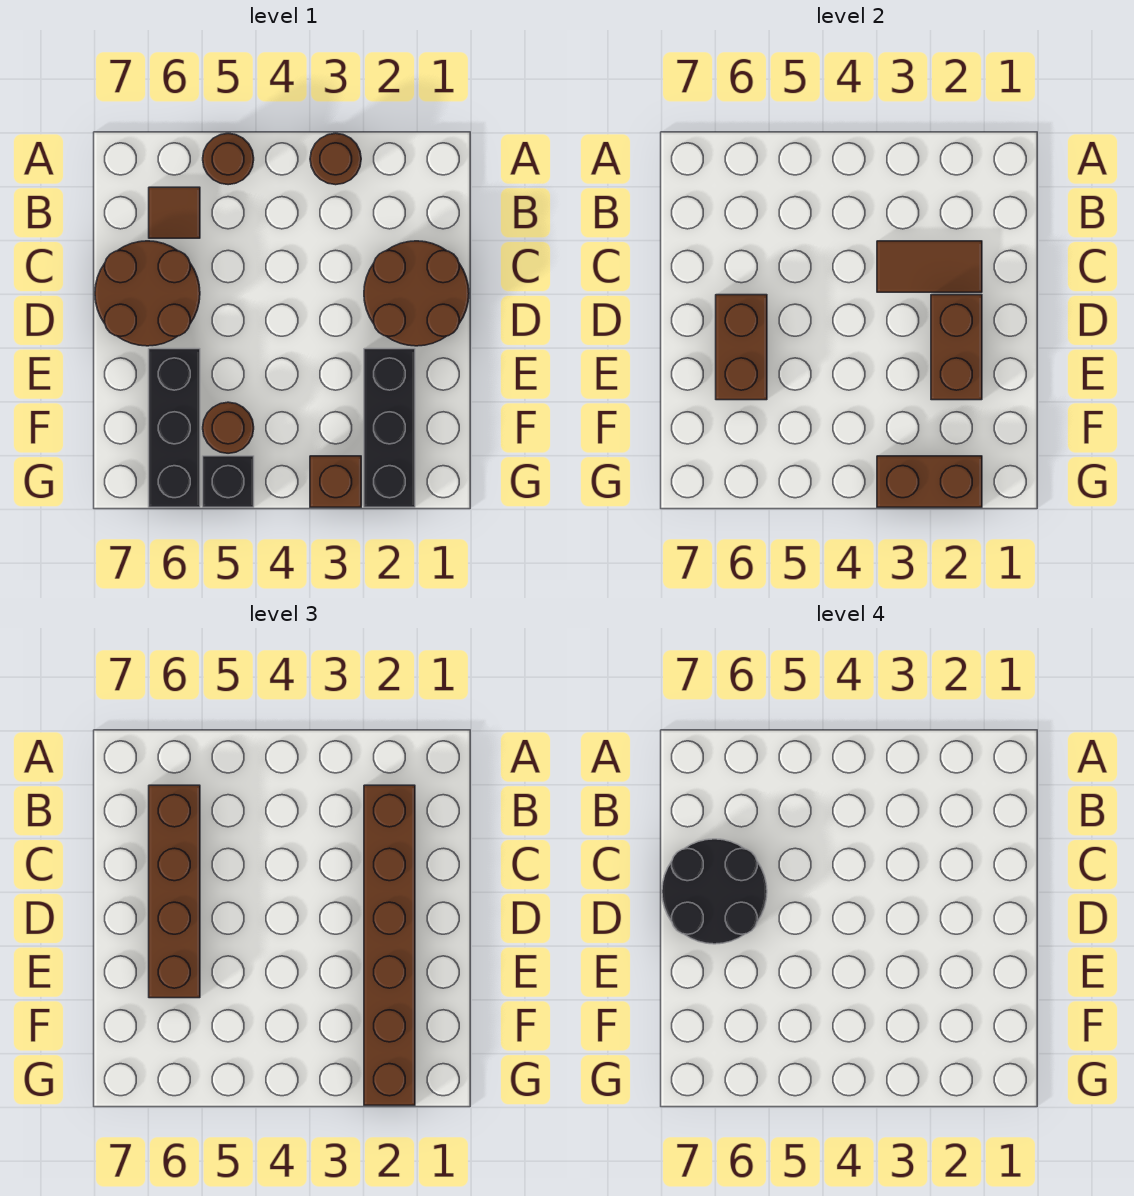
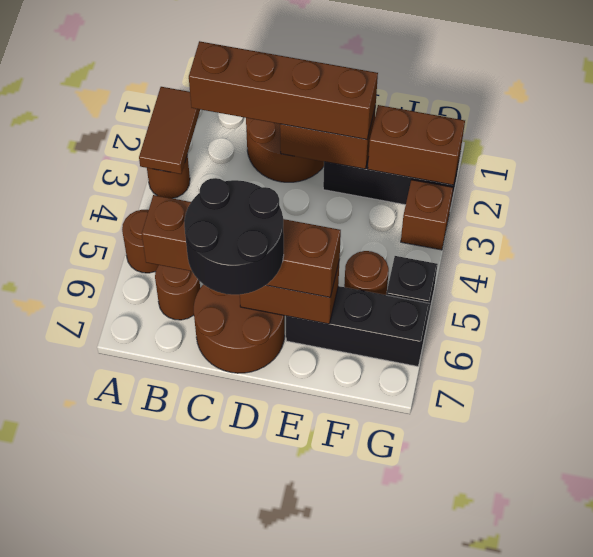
brown 1x6 brick [364,785,415,1105] -> brown 1x4 brick [189,41,378,139]
brown 1x1 tile [149,187,200,238] -> brown 1x1 round brick [155,265,200,320]
brown 1x2 tile [877,241,982,292] -> brown 1x2 tile moved to [139,87,200,174]
brown 1x2 brick [877,456,982,507] -> brown 1x2 brick turned to [368,105,465,185]

